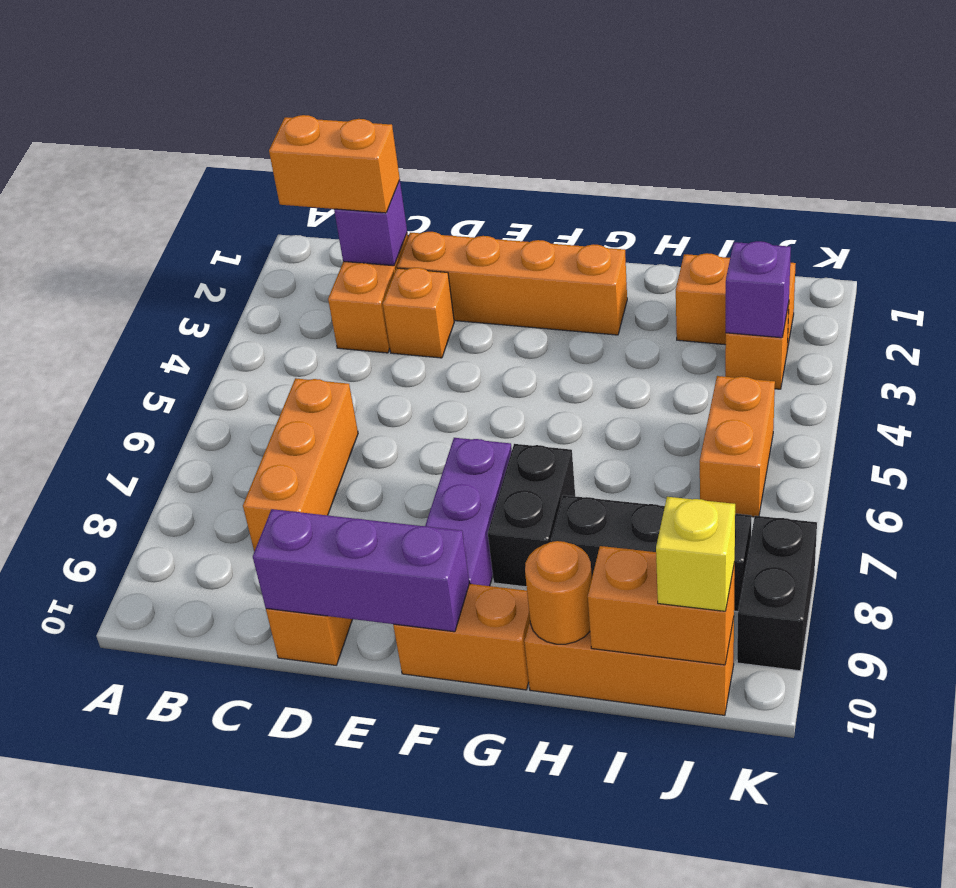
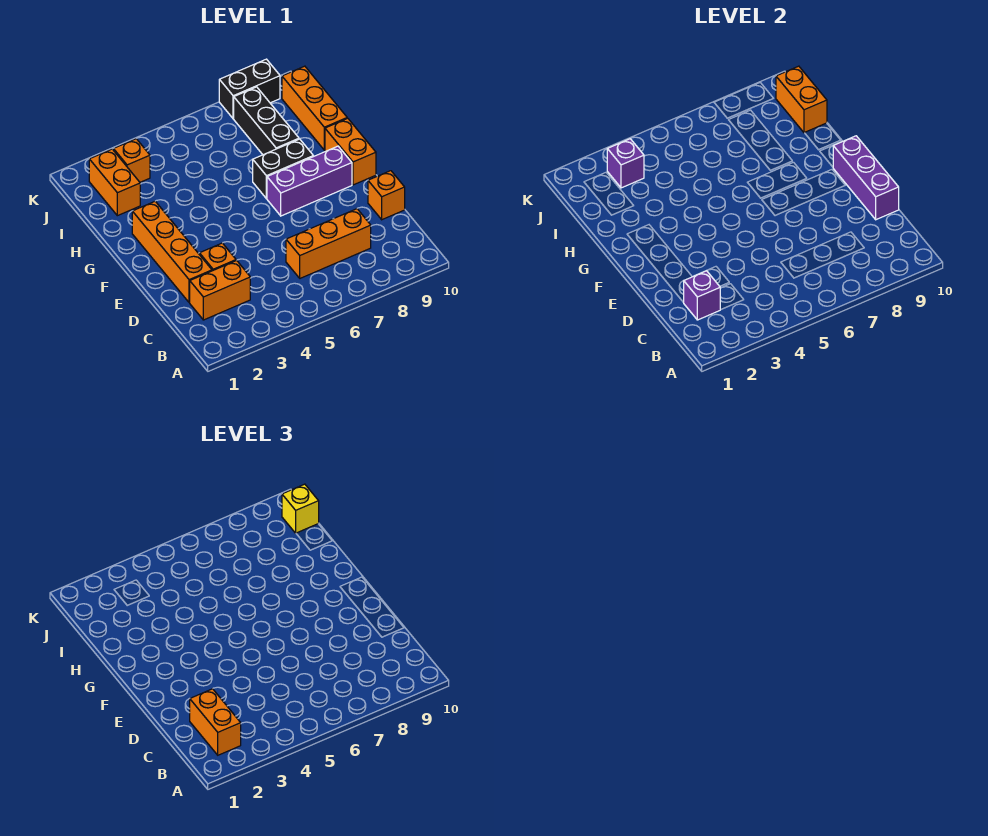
orange 1x1 round brick [525,541,592,644] -> none
orange 1x2 brick [700,376,775,517] -> none

